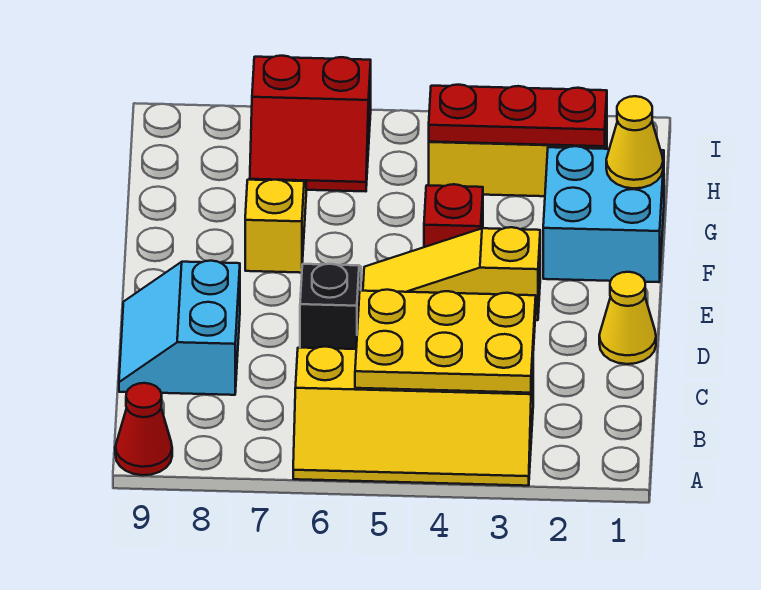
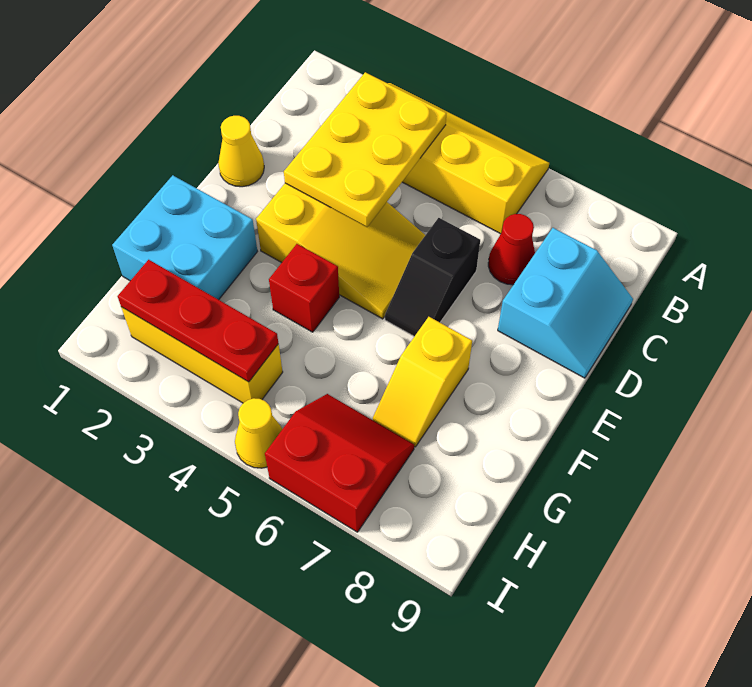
red 1x1 cone [115,383,172,475] -> red 1x1 cone moved to [488,214,535,285]
yellow 2x3 plate [355,290,536,393] -> yellow 2x3 plate turned to [284,72,446,227]
yellow 1x3 slope [363,227,540,320] -> yellow 2x3 slope [256,183,425,319]
yellow 1x1 cone [606,96,663,188] -> yellow 1x1 cone moved to [235,398,282,468]

